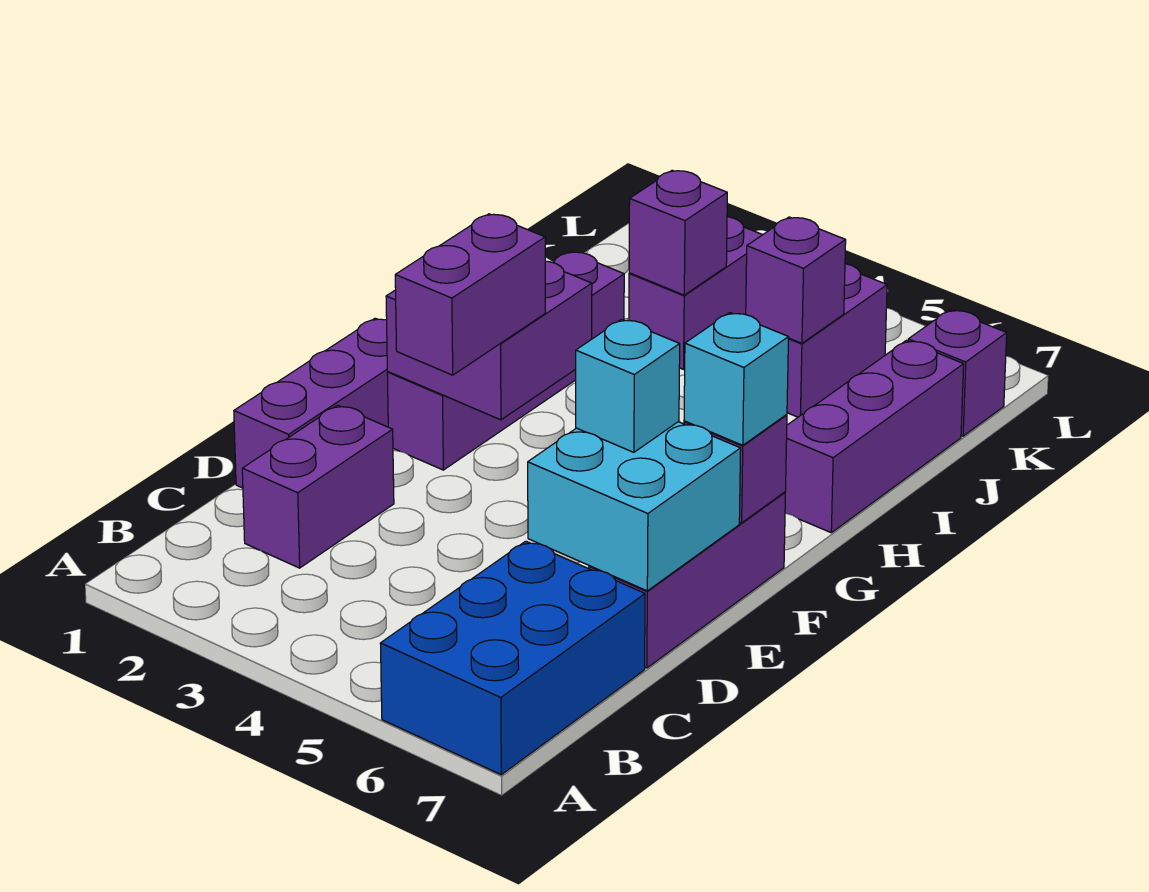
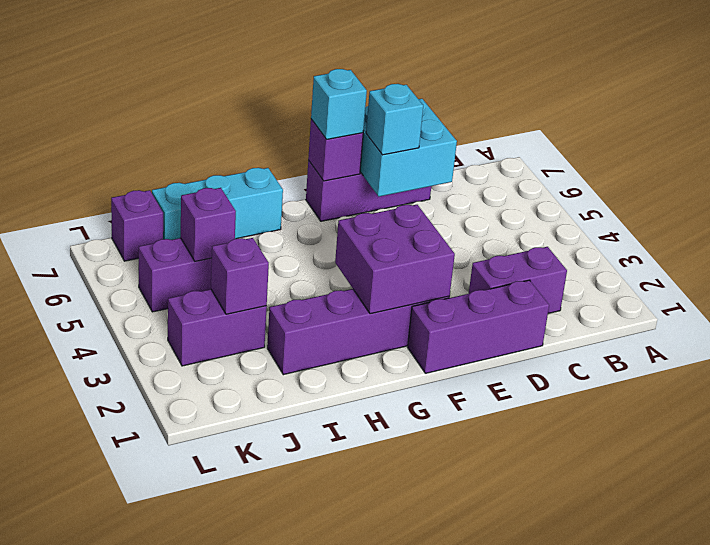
blue 2x3 brick [380,541,645,775] -> none
purple 1x2 brick [395,214,545,375] -> none
purple 1x3 brick [785,340,964,533] -> cyan 1x3 brick [152,168,283,240]

